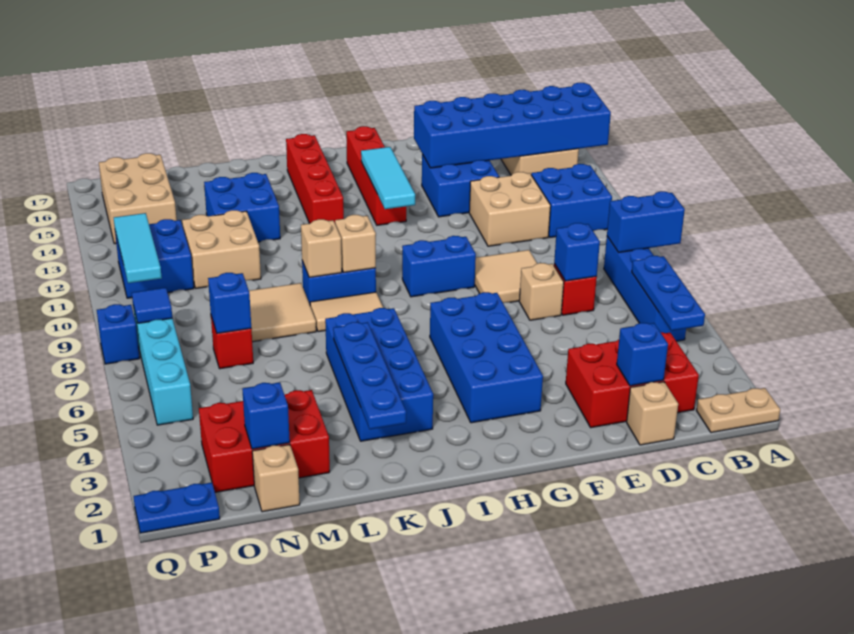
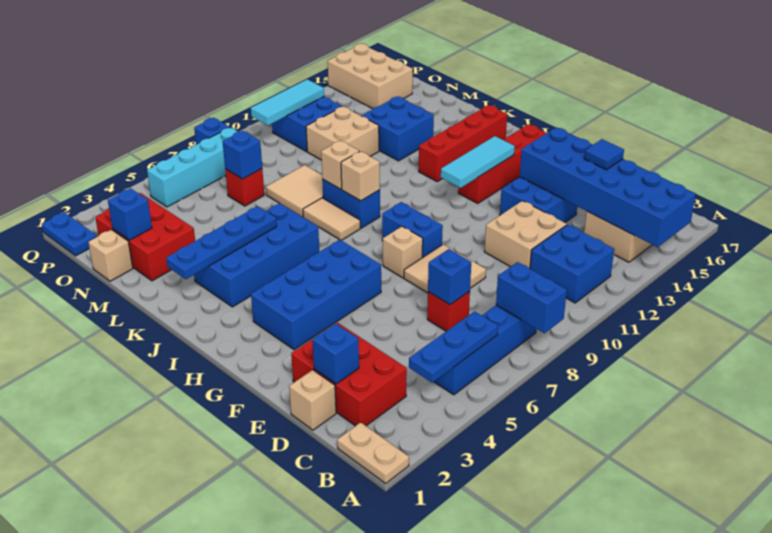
tan 1x1 brick [519,263,564,320] -> tan 1x1 brick moved to [383,226,423,278]
tan 2x3 brick [99,153,177,244] -> tan 2x3 brick turned to [328,44,413,109]
blue 1x1 tile [132,288,172,323] -> blue 1x1 tile moved to [584,139,624,170]

